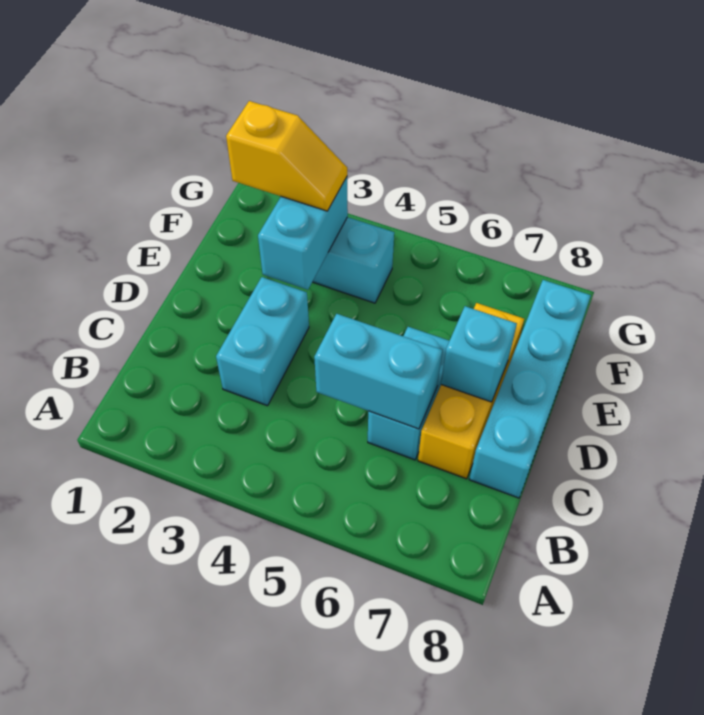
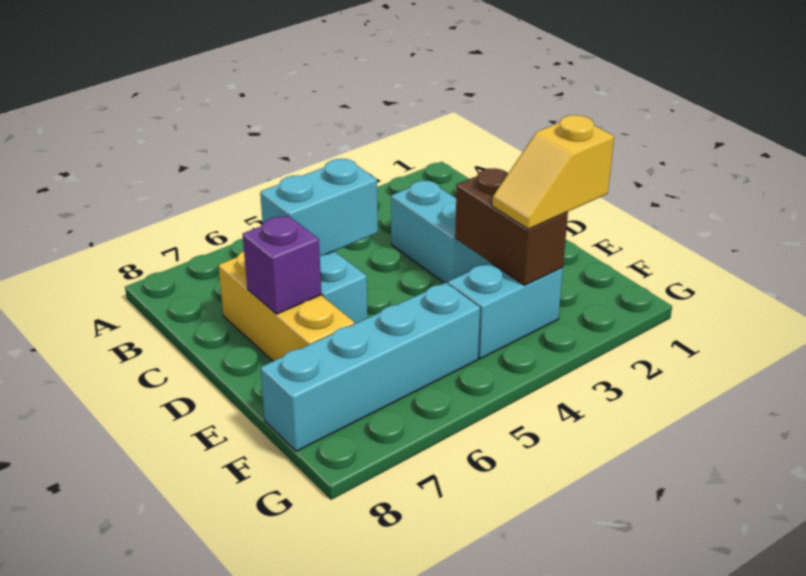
cyan 1x4 brick [469,280,591,498] -> cyan 1x4 brick turned to [260,283,480,451]
cyan 1x1 brick [441,306,517,402] -> purple 1x1 brick [243,216,321,314]
cyan 1x2 brick [258,177,348,290] -> brown 1x2 brick [455,168,568,285]

